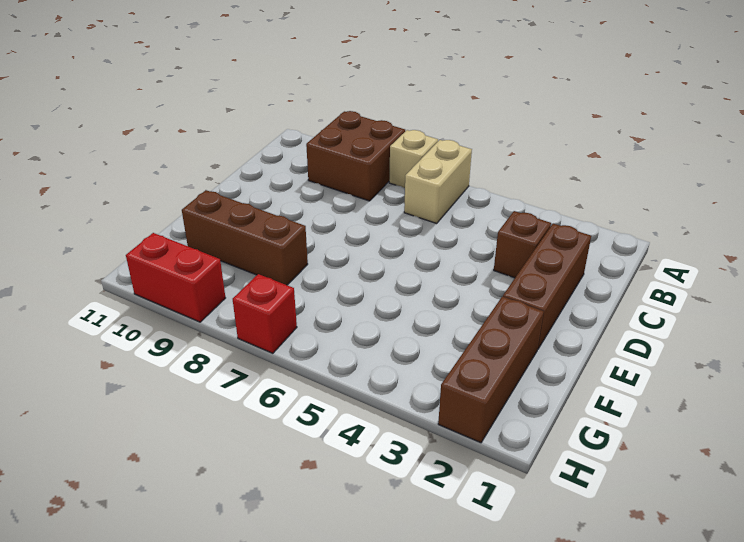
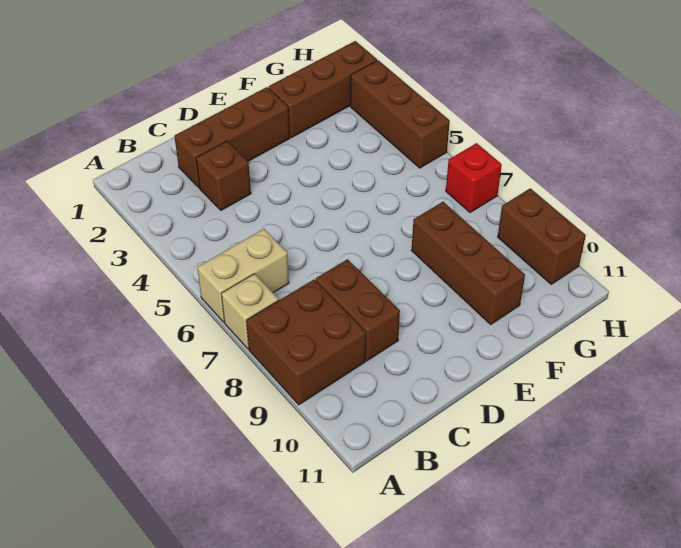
none -> brown 1x2 brick [316,259,400,361]
none -> brown 1x3 brick [350,60,450,168]
red 1x2 brick [126,233,225,322] -> brown 1x2 brick [498,188,586,284]

